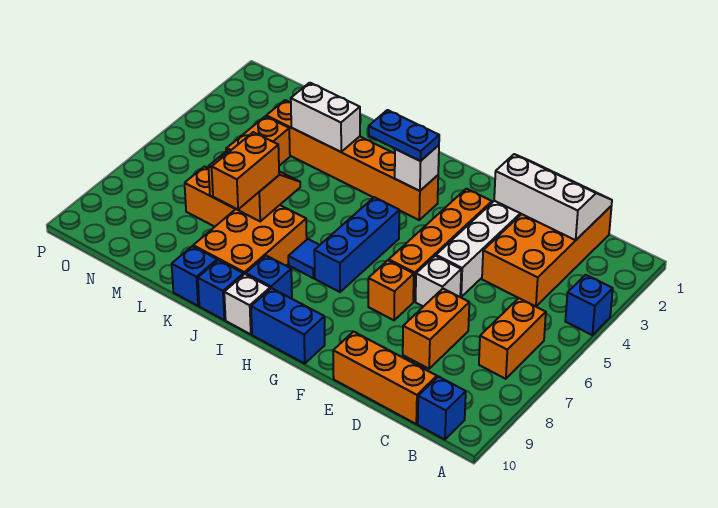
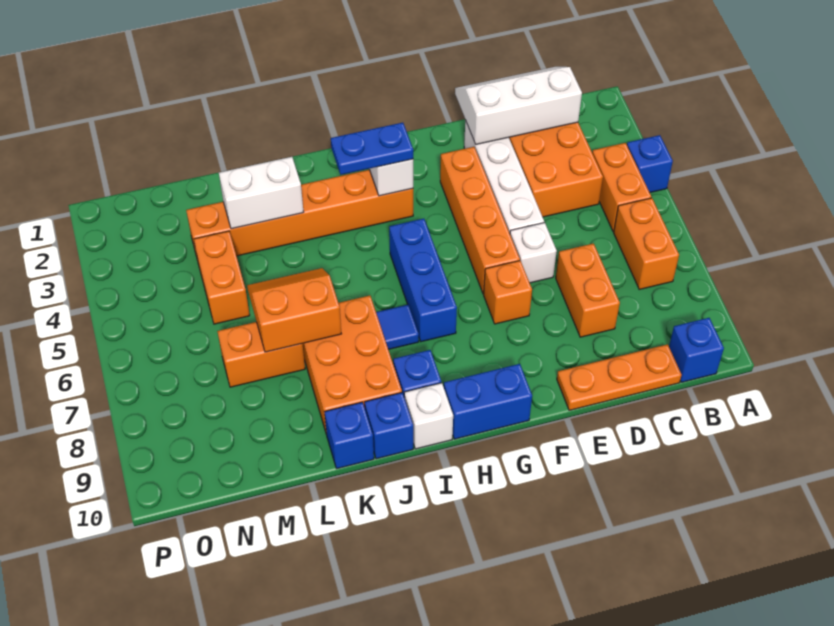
orange 1x3 brick [333,332,437,424] -> orange 1x3 plate [557,344,682,410]
orange 1x2 brick [212,132,279,209] -> orange 1x2 brick moved to [592,143,651,232]

